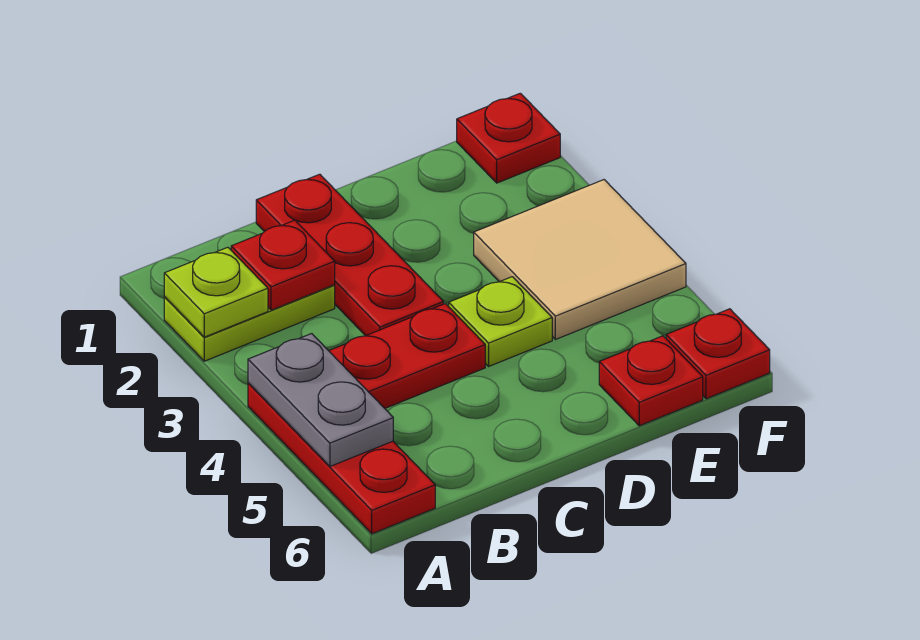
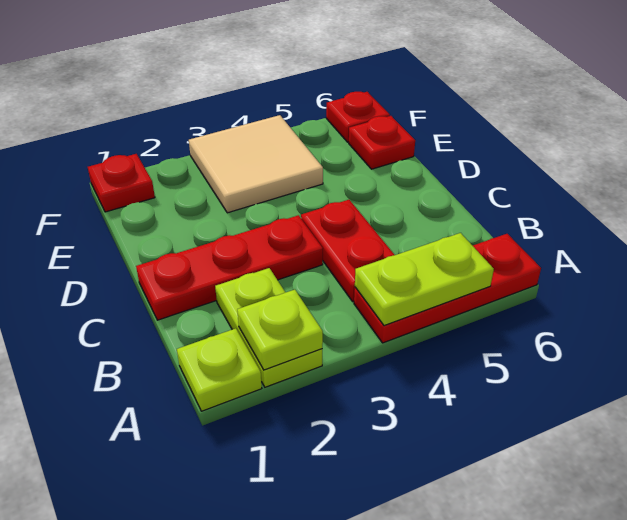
grey 1x2 plate [248,334,393,466] -> lime 1x2 plate [355,233,494,326]
red 1x1 plate [231,220,335,310] -> none
lime 1x1 plate [449,277,552,366] -> lime 1x1 plate moved to [177,328,262,411]

